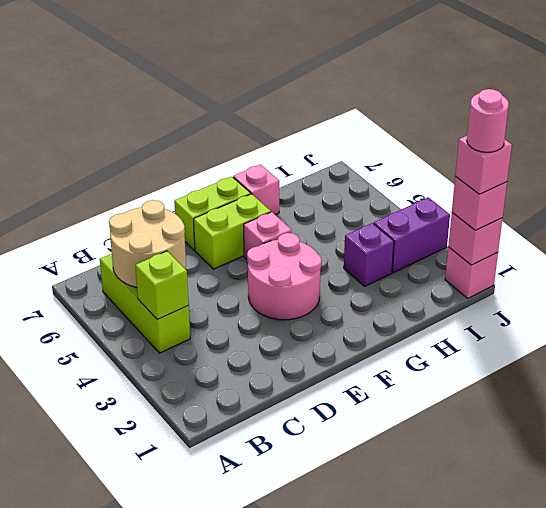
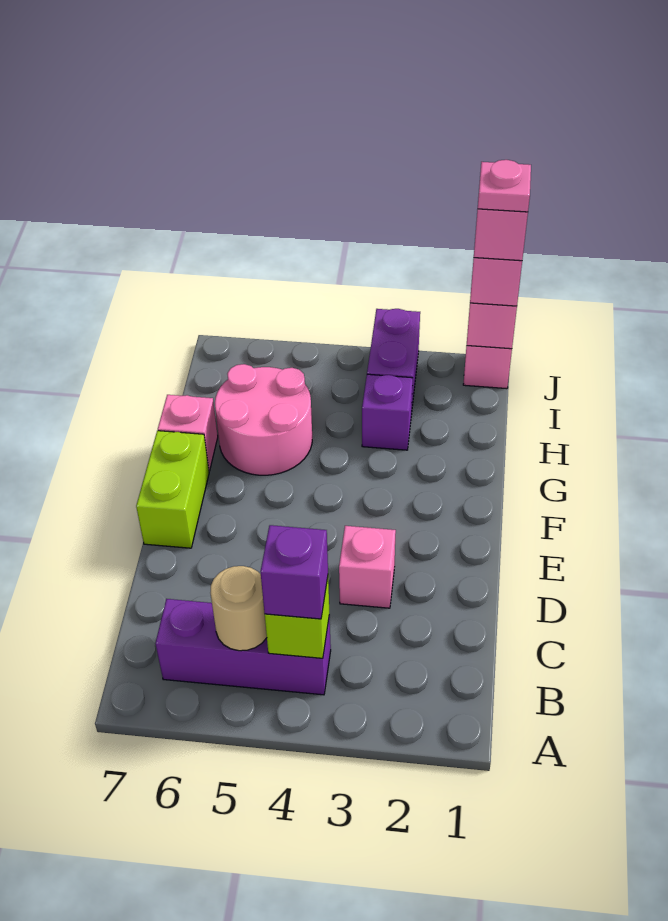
lime 1x3 brick [100,254,190,353] -> purple 1x3 brick [156,599,331,695]
none -> purple 1x1 brick [261,525,328,619]
tan 2x2 round brick [109,200,186,287] -> tan 1x1 round brick [210,566,267,651]
pink 2x2 round brick [247,233,322,320] -> pink 2x2 round brick moved to [215,364,312,475]
lime 1x2 brick [194,194,271,269] -> none
pink 1x1 brick [244,212,292,259] -> pink 1x1 brick moved to [339,526,396,608]
pink 1x1 round brick [467,89,509,152] -> pink 1x1 plate [478,160,531,212]

